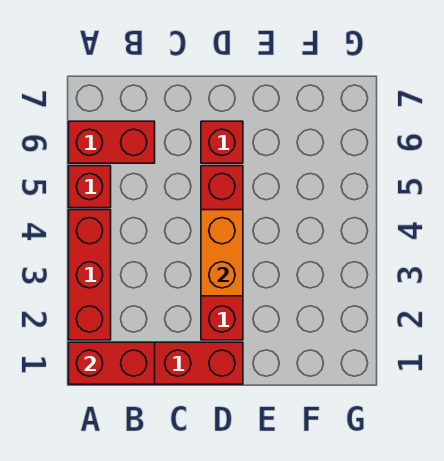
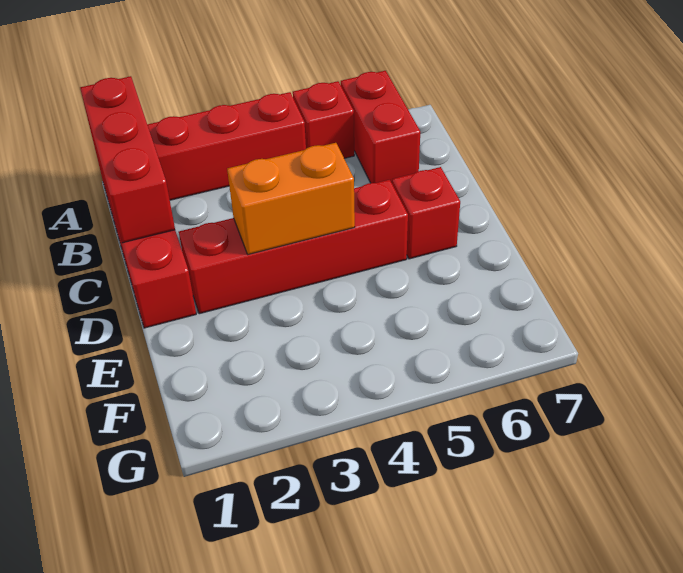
red 1x2 brick [69,342,155,384] -> red 1x3 brick [80,76,175,243]

